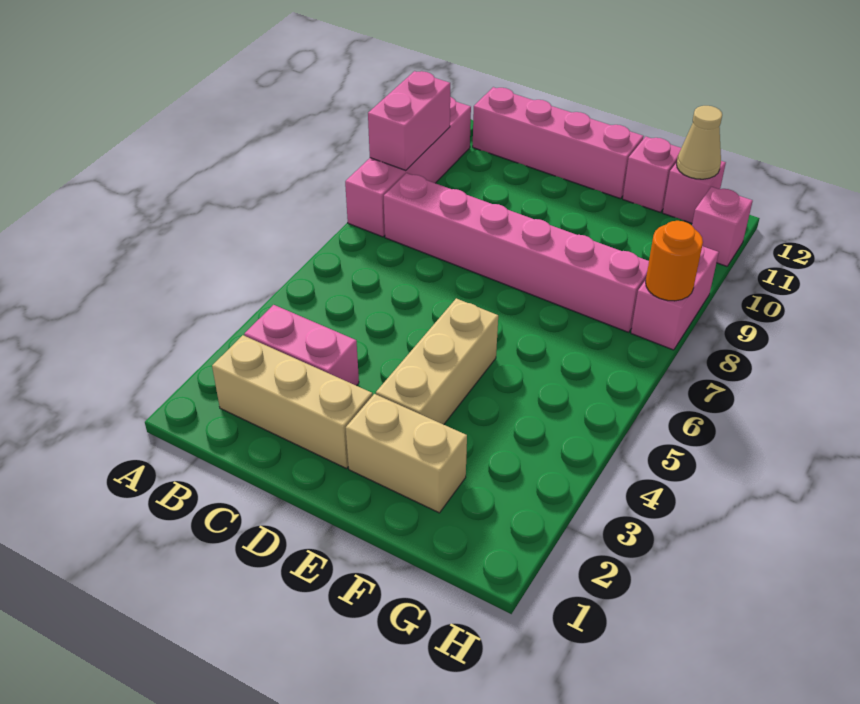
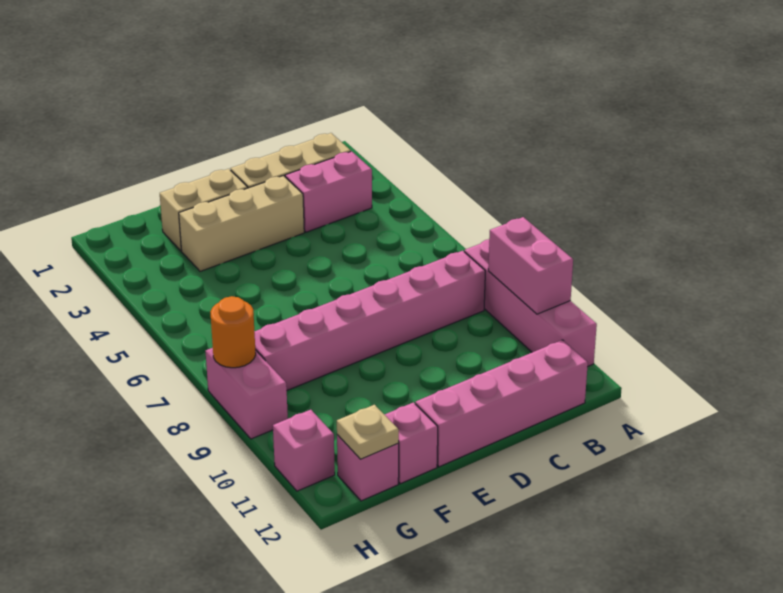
tan 1x3 brick [376,298,498,425] -> tan 1x3 brick turned to [179,176,304,271]
tan 1x1 cone [677,106,722,179] -> tan 1x1 plate [337,405,399,459]

